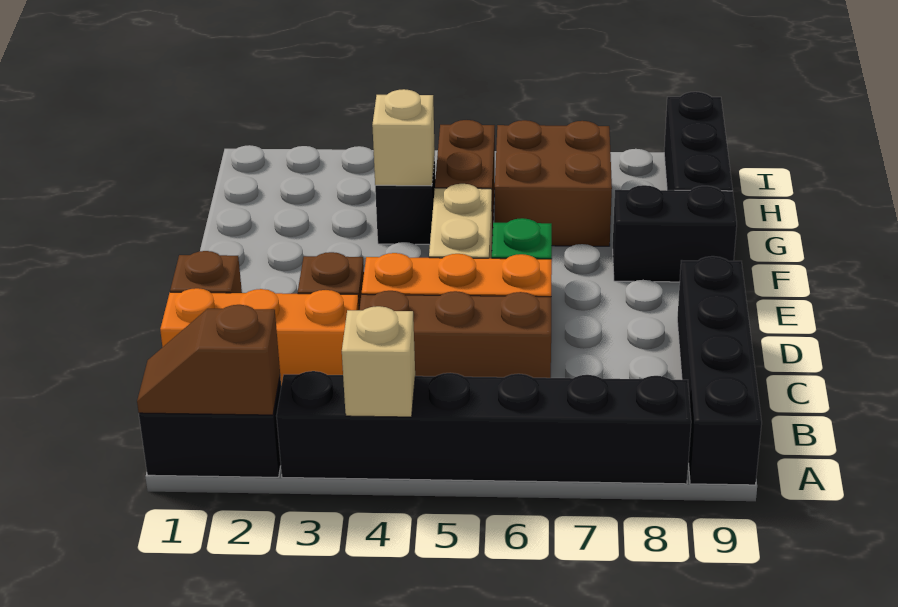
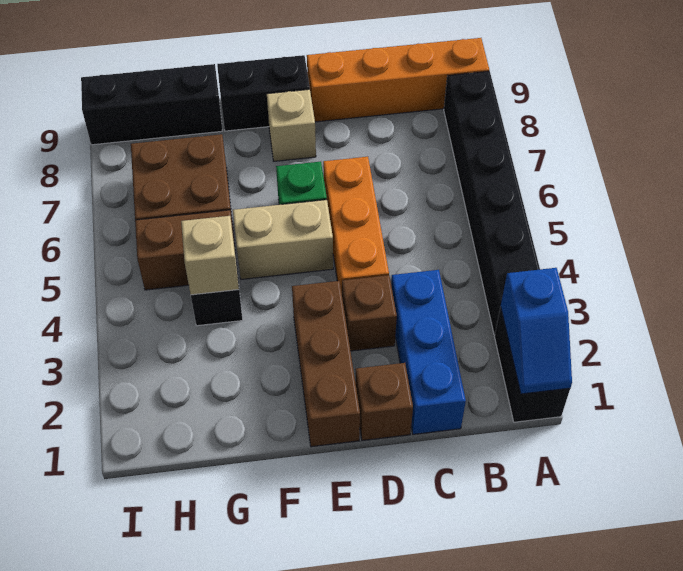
brown 1x2 slope [137,305,280,415] -> blue 1x2 slope [501,268,572,394]
tan 1x1 brick [342,306,415,417] -> tan 1x1 brick moved to [267,89,316,161]
black 1x4 brick [677,256,762,485] -> orange 1x4 brick [307,38,489,122]
orange 1x3 brick [160,288,359,386] -> blue 1x3 brick [391,270,466,434]
brown 1x3 brick [359,291,551,378] -> brown 1x3 brick moved to [292,281,360,447]
black 1x2 brick [613,185,737,282] -> black 1x2 brick turned to [217,55,310,131]

